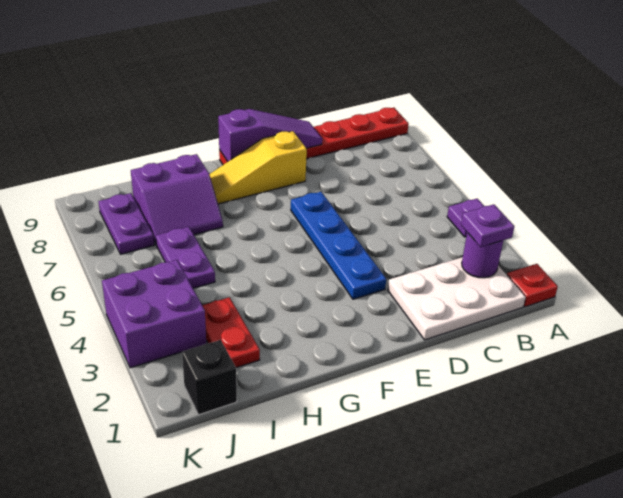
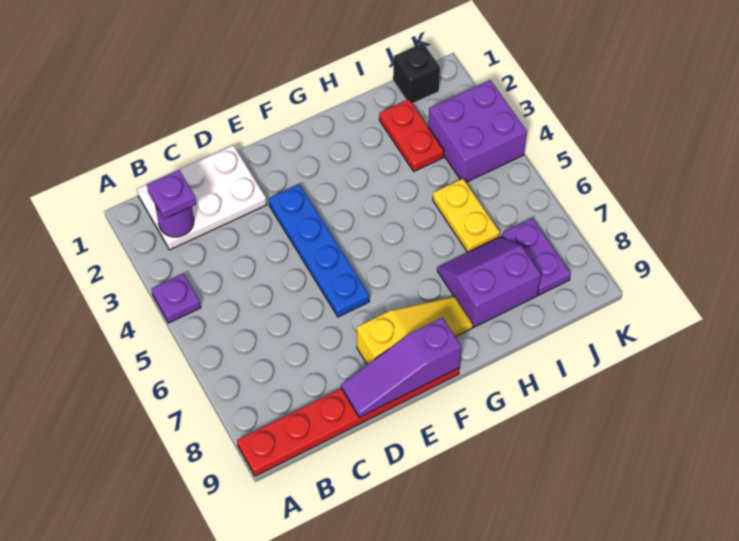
red 1x1 plate [507,264,558,307] -> none
purple 1x2 plate [156,227,215,288] -> yellow 1x2 plate [433,179,500,252]

